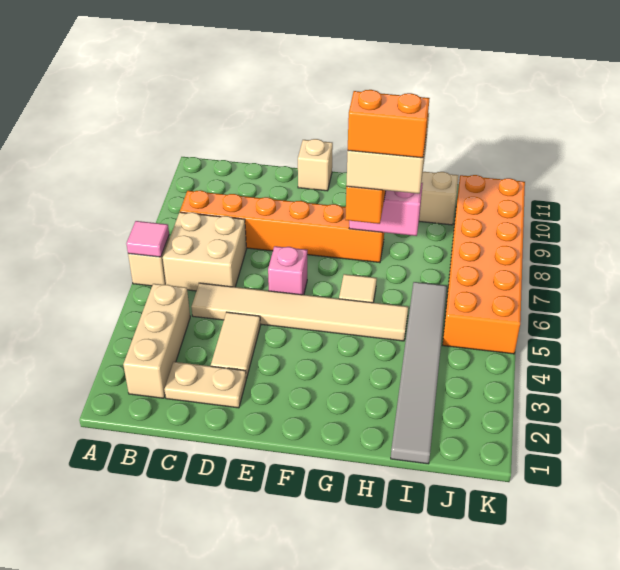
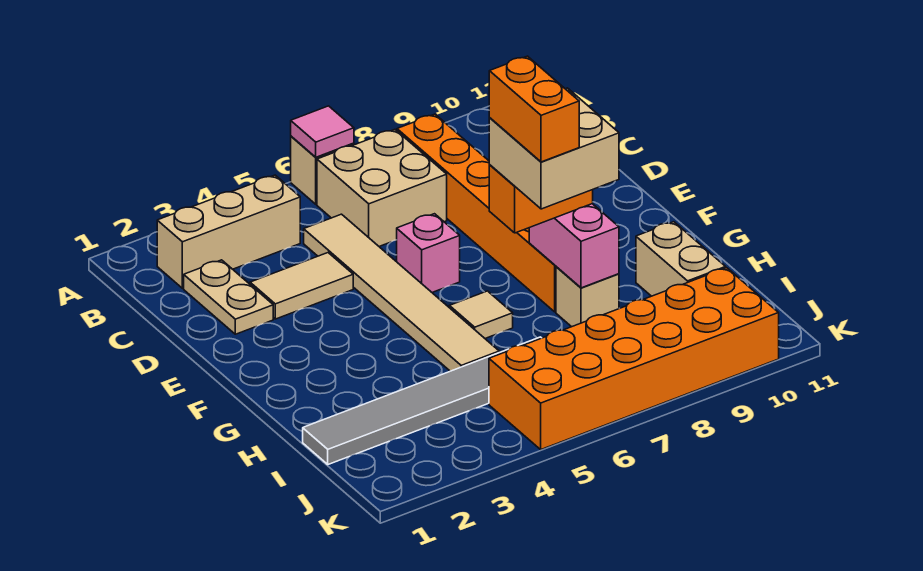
tan 1x1 brick [298,139,333,191] -> tan 1x1 brick moved to [556,267,619,327]

